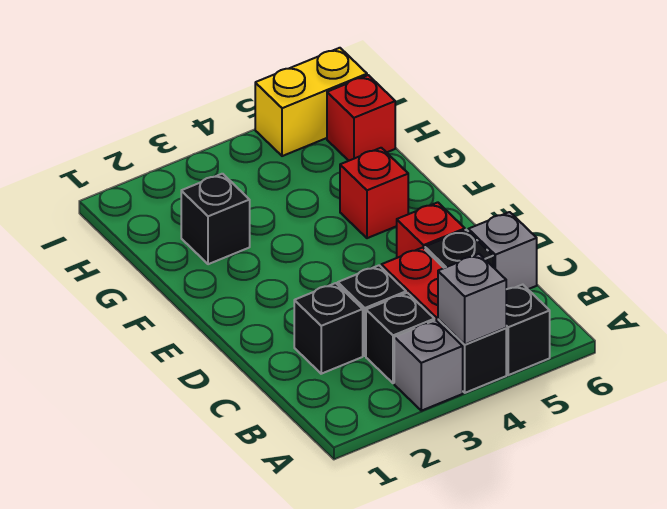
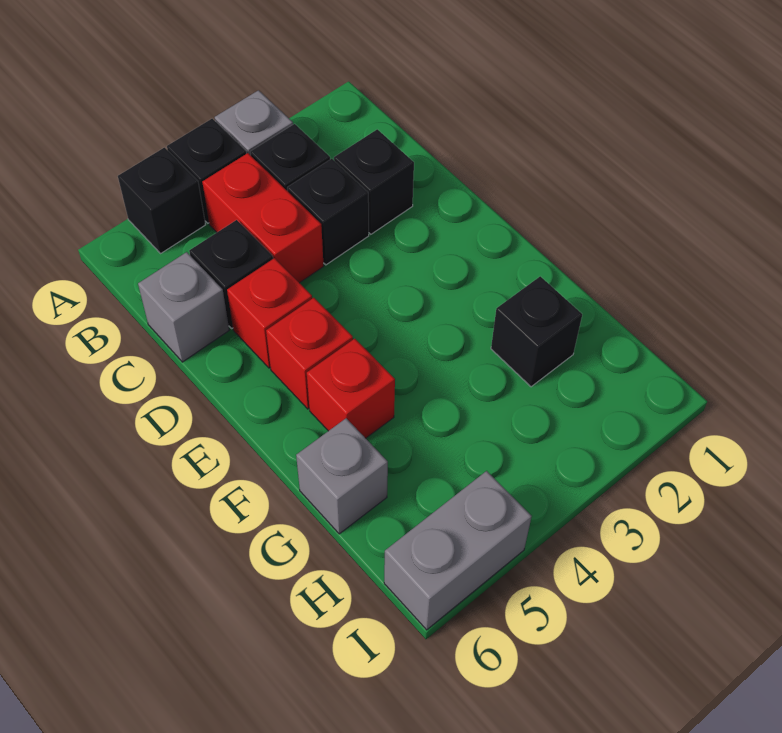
grey 1x1 brick [438,254,506,344] -> grey 1x1 brick moved to [296,418,388,534]
red 1x1 brick [327,75,395,161] -> red 1x1 brick moved to [266,298,353,409]
yellow 1x2 brick [255,48,367,156] -> grey 1x2 brick [384,471,532,630]

